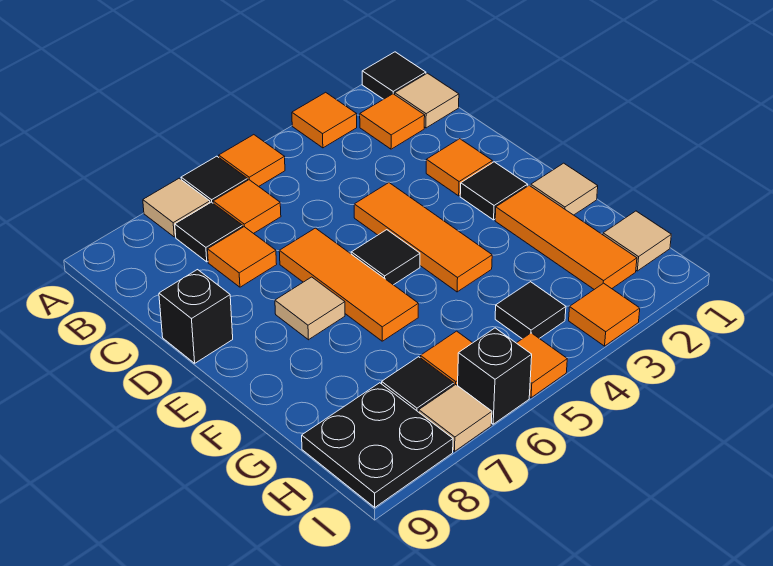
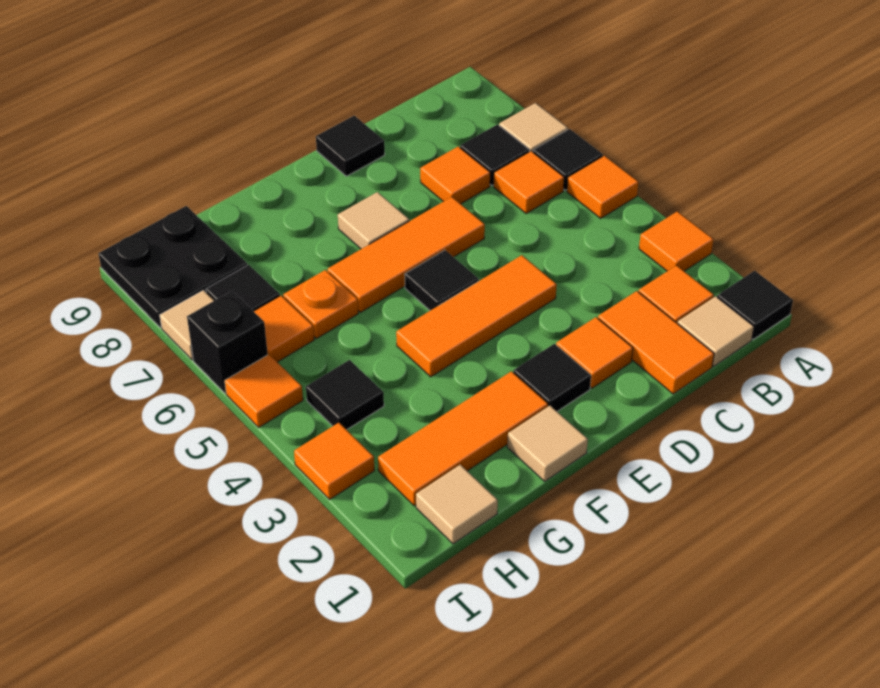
none -> orange 1x2 tile [598,291,714,394]
black 1x1 brick [159,270,233,363] -> black 1x1 tile [316,116,385,176]
none -> orange 1x1 plate [283,270,358,339]

